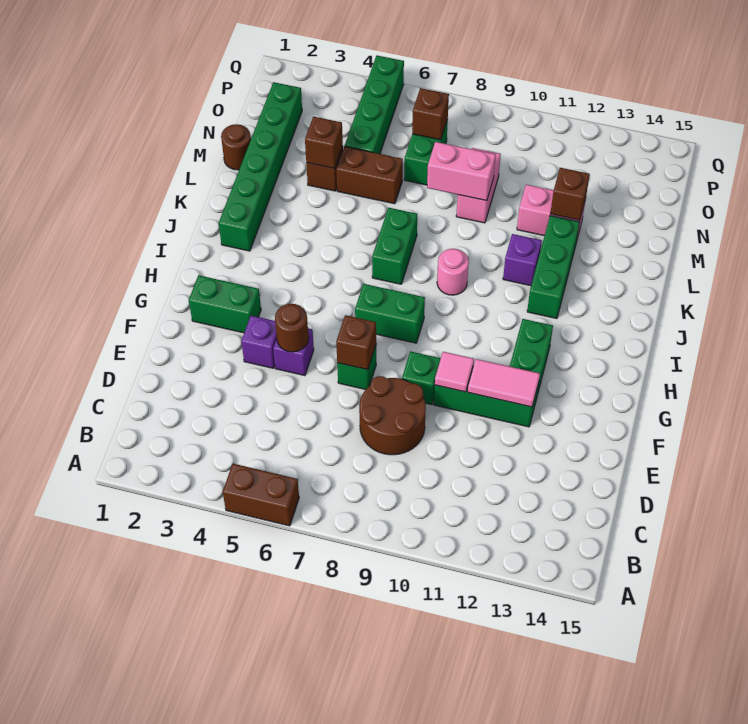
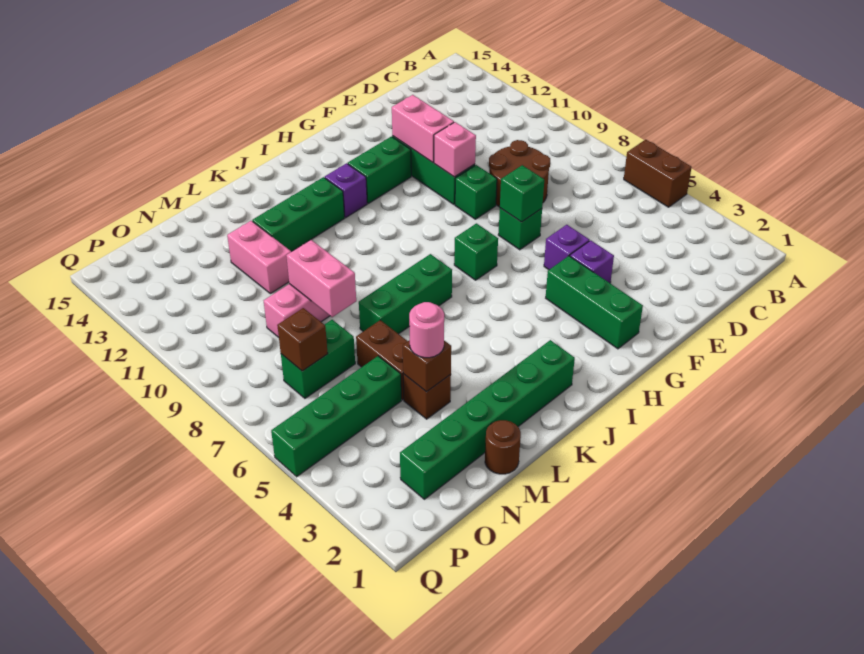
brown 1x1 round brick [275,304,309,352] -> none
brown 1x1 brick [336,315,376,370] -> green 1x1 brick [500,165,544,222]
pink 1x1 tile [435,352,474,392] -> pink 1x1 brick [434,122,476,177]
pink 1x2 tile [468,359,540,407] -> pink 1x2 brick [392,95,454,162]
green 1x2 brick [189,275,261,333] -> green 1x3 brick [546,256,643,349]
green 1x2 brick [355,284,425,343] -> green 1x1 brick [454,223,498,280]
green 1x2 brick [372,208,417,284] -> green 1x3 brick [359,254,452,334]
pink 1x1 round brick [437,249,469,295] -> pink 1x1 round brick moved to [409,302,444,358]
purple 1x1 brick [503,234,542,286] -> purple 1x1 brick moved to [325,163,367,218]
brown 1x1 brick [550,168,590,220] -> none

